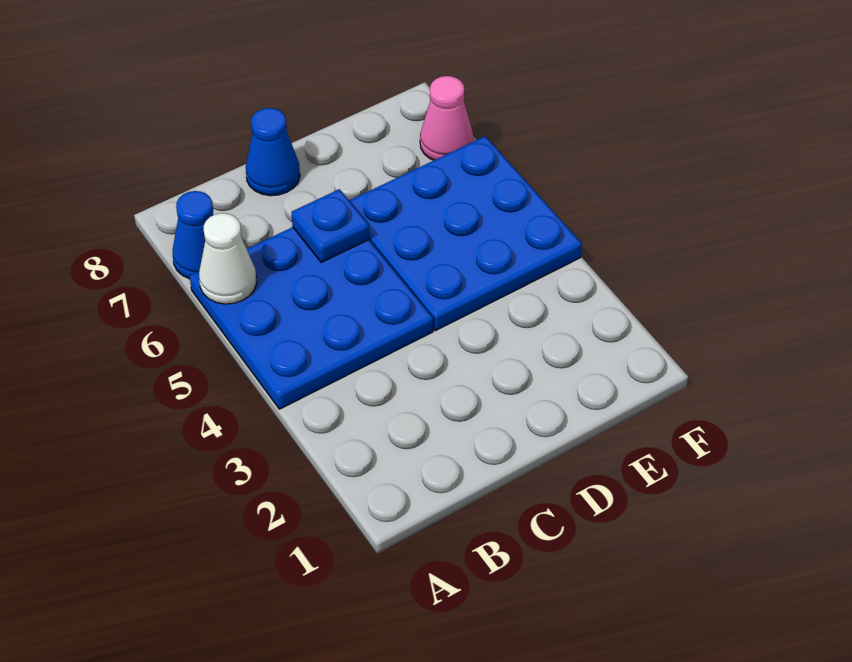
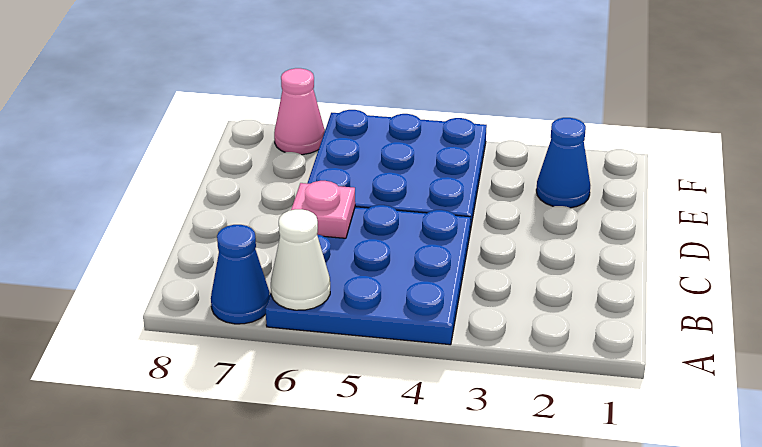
blue 1x1 plate [291,189,369,263] -> pink 1x1 plate [291,181,355,238]
blue 1x1 cone [246,108,300,196] -> blue 1x1 cone moved to [536,118,590,208]

